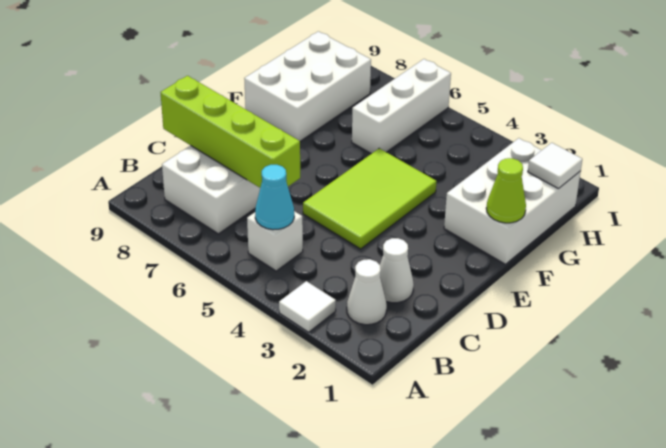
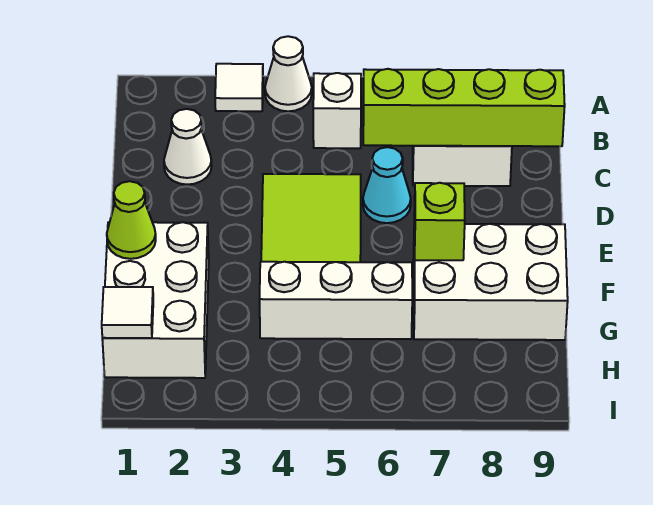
white 1x1 cone [347,259,387,325] -> white 1x1 cone moved to [265,36,312,111]
cyan 1x1 cone [255,165,294,230] -> cyan 1x1 cone moved to [363,147,411,223]
none -> lime 1x1 brick [414,183,465,260]
white 2x3 brick [244,31,371,141] -> white 2x3 brick turned to [413,224,568,340]
white 1x3 brick [352,59,451,154] -> white 1x3 brick turned to [260,262,412,339]

